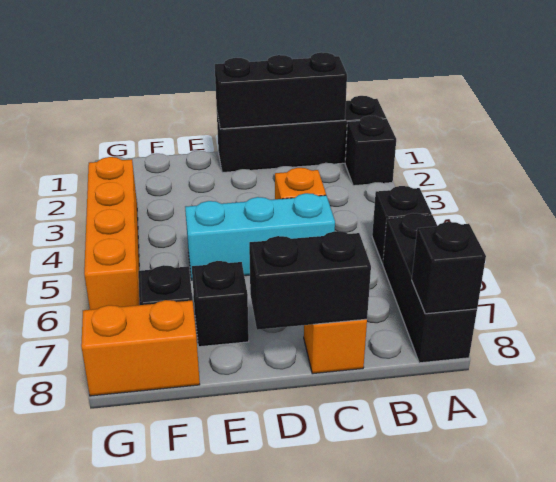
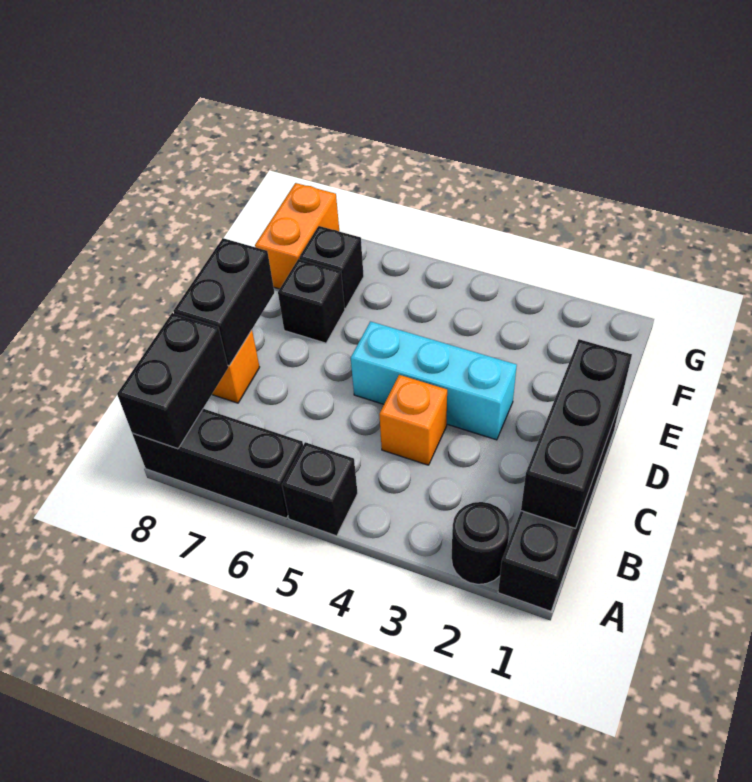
black 1x1 brick [345,116,396,186] -> black 1x1 round brick [452,502,510,584]
black 1x1 brick [412,222,486,314] -> black 1x2 brick [117,313,228,449]
cyan 1x3 brick [185,193,335,280] -> cyan 1x3 brick turned to [351,321,517,440]
orange 1x4 brick [84,157,139,310] -> none

